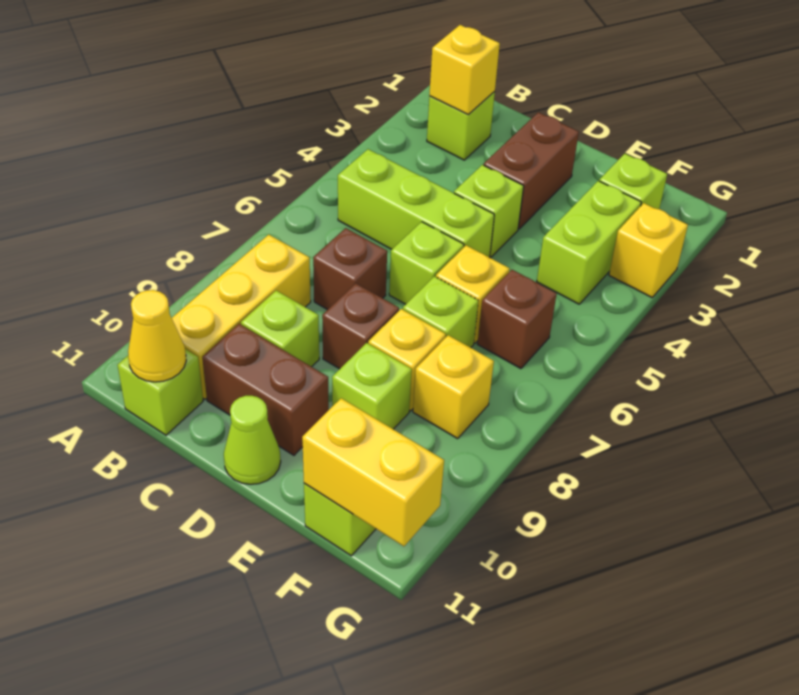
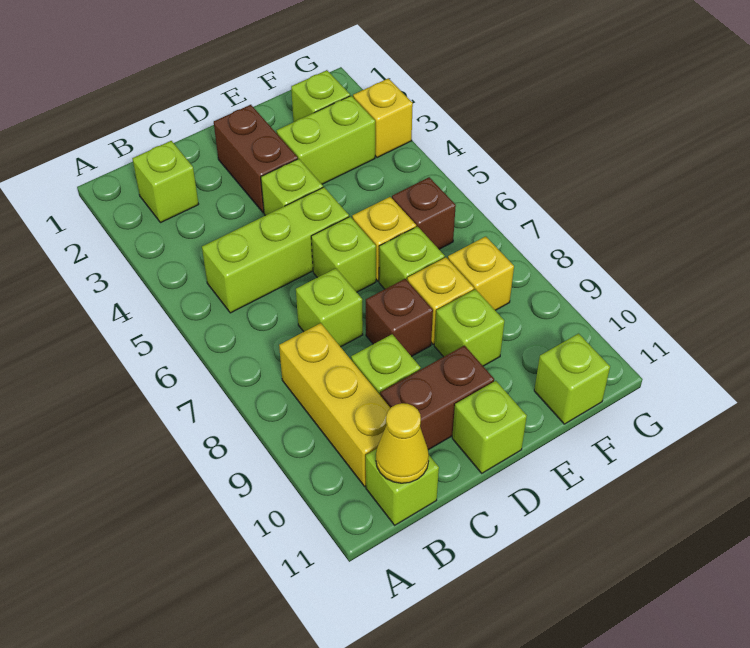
yellow 1x1 brick [429,25,500,115] -> none
brown 1x1 brick [313,228,387,310] -> lime 1x1 brick [296,268,363,347]
lime 1x1 cone [224,396,281,484] -> lime 1x1 brick [452,381,527,473]
lime 1x2 brick [537,181,641,304] -> lime 1x2 brick turned to [276,96,375,184]
yellow 1x2 brick [302,398,444,546] -> none

